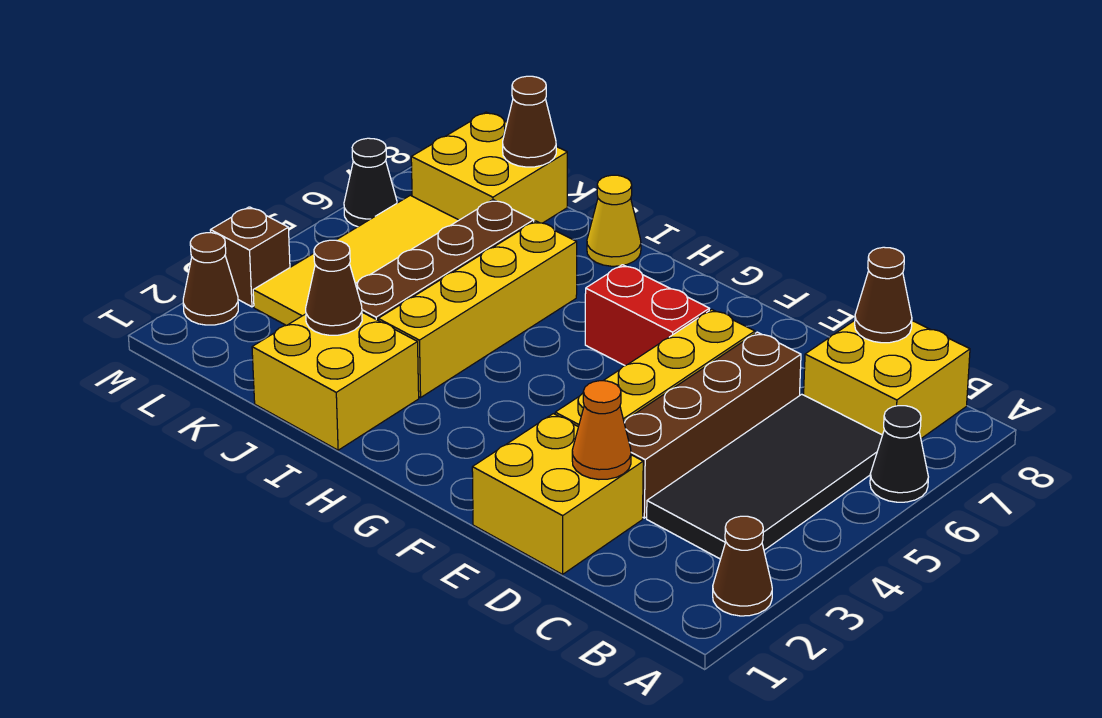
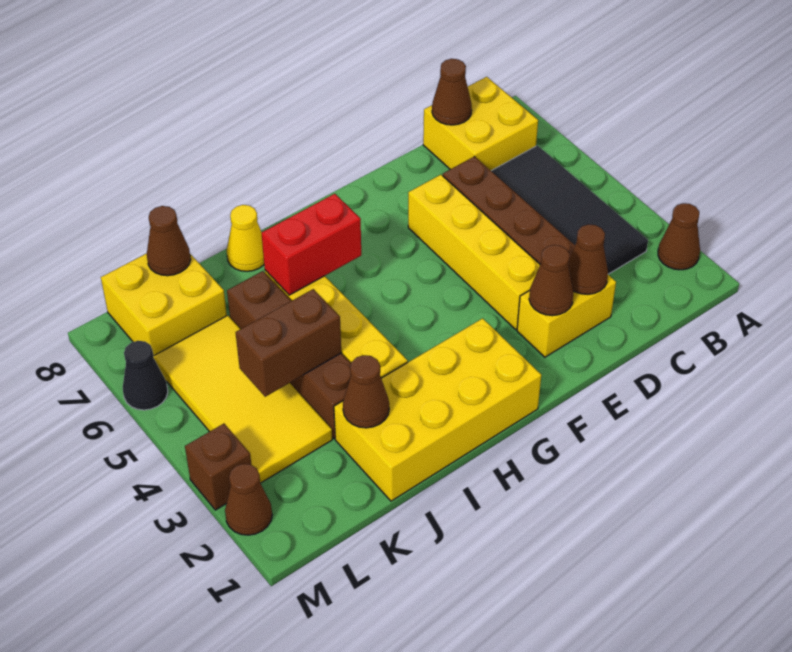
black 1x1 cone [870,406,928,502] -> none
yellow 2x2 brick [472,414,643,574] -> yellow 1x2 brick [517,275,616,357]
orange 1x1 cone [572,381,631,479] -> brown 1x1 cone [568,224,608,294]
none -> brown 1x1 cone [529,245,574,316]
red 1x2 brick [585,265,709,366] -> red 1x2 brick moved to [261,194,361,295]
yellow 2x2 brick [252,312,419,450] -> yellow 2x4 brick [334,318,541,501]
none -> brown 1x2 brick [236,289,341,397]

